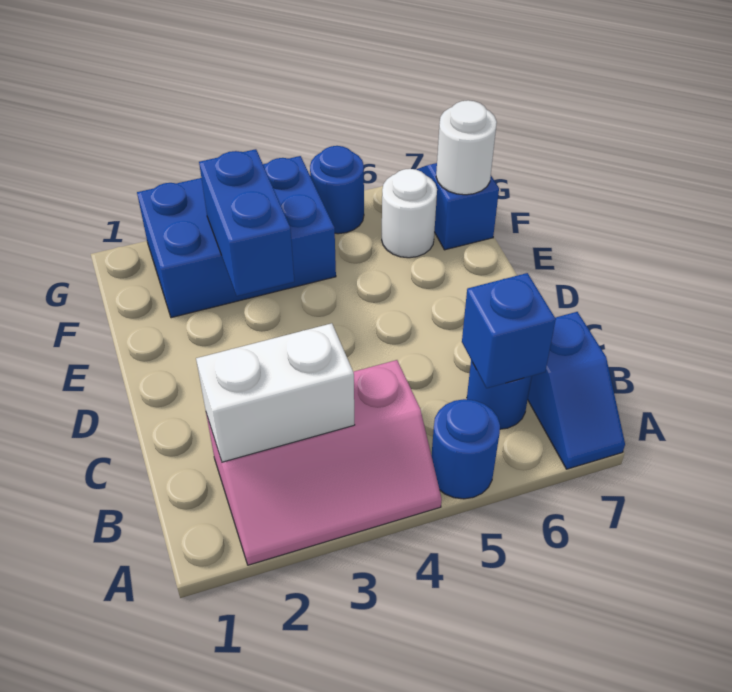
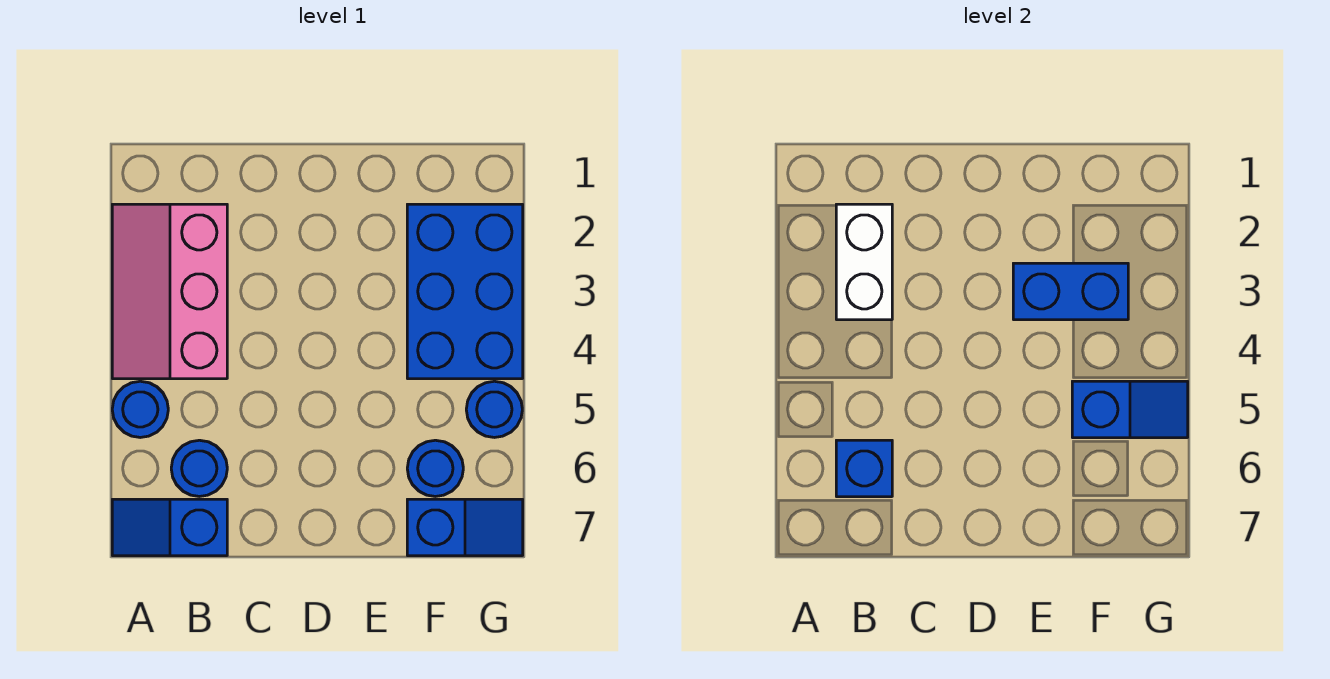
none -> blue 1x2 slope [1072,381,1188,438]
white 1x1 round brick [382,169,437,258] -> blue 1x1 round brick [407,440,463,497]
white 1x1 round brick [436,100,497,195] -> none

